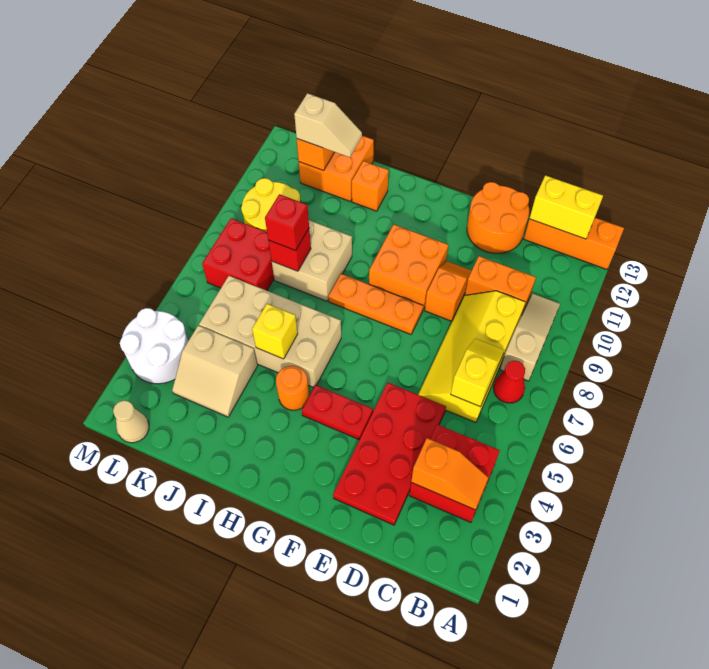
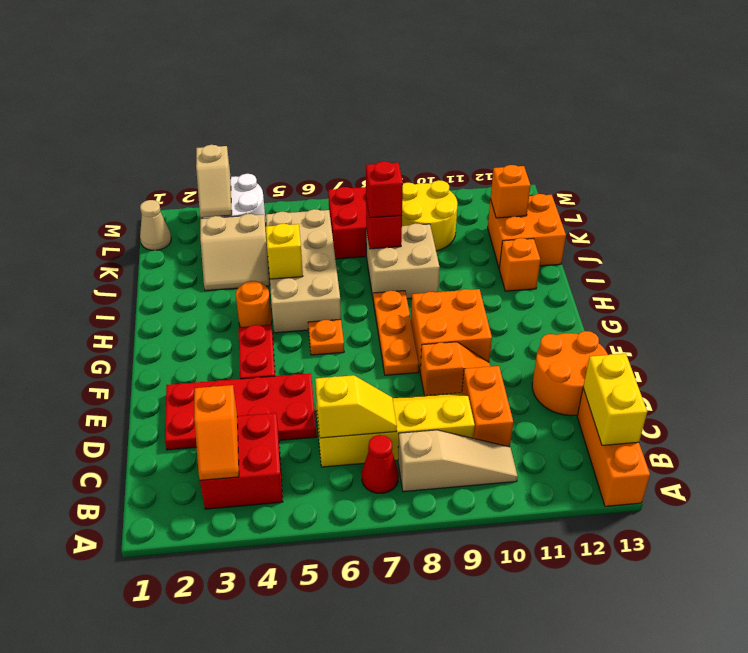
none -> orange 1x1 plate [308,319,344,355]
tan 2x2 slope [172,326,258,417] -> tan 2x2 slope turned to [200,214,270,291]
tan 1x2 slope [294,93,362,157] -> tan 1x2 slope moved to [196,145,232,217]

